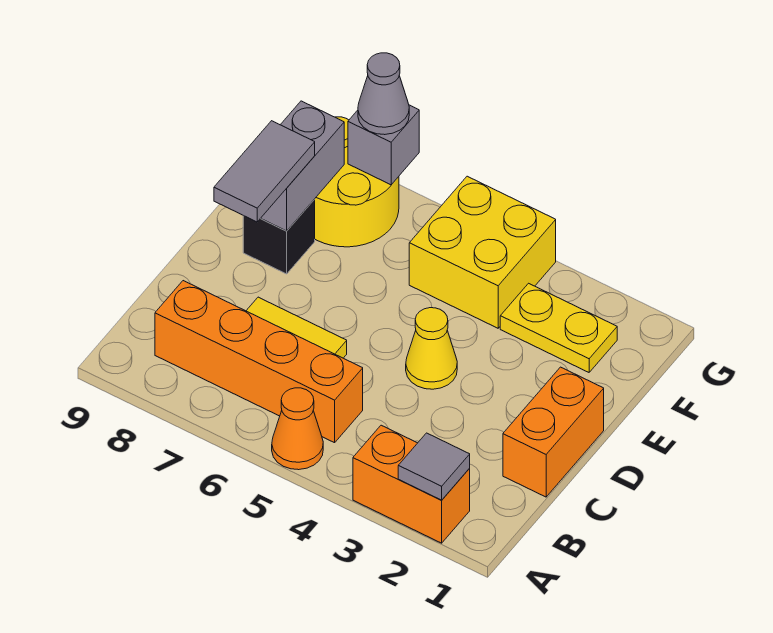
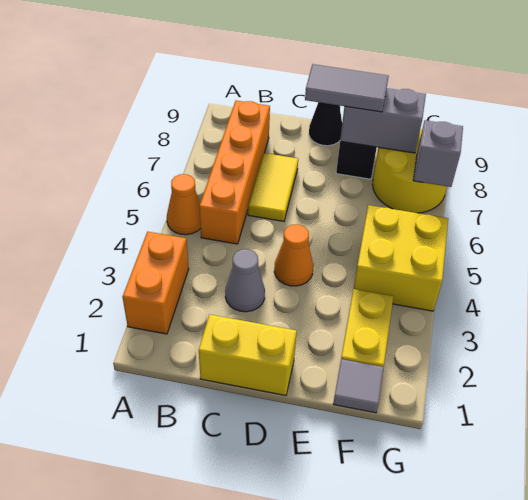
grey 1x1 tile [398,433,470,500] -> grey 1x1 tile moved to [333,359,384,413]
orange 1x2 brick [503,367,604,497] -> yellow 1x2 brick [199,315,297,396]
yellow 1x1 cone [406,308,457,389] -> orange 1x1 cone [274,224,313,286]
none -> black 1x1 cone [309,102,342,146]
grey 1x1 cone [358,53,409,135] -> grey 1x1 cone moved to [225,249,265,312]

